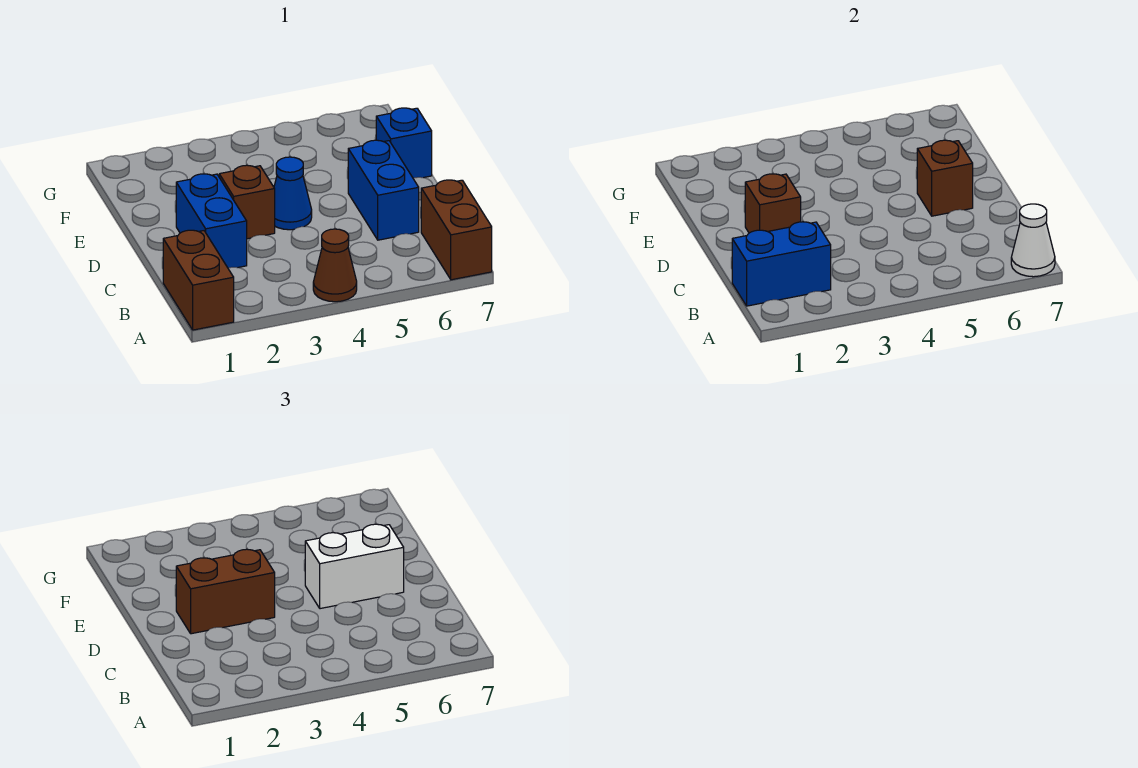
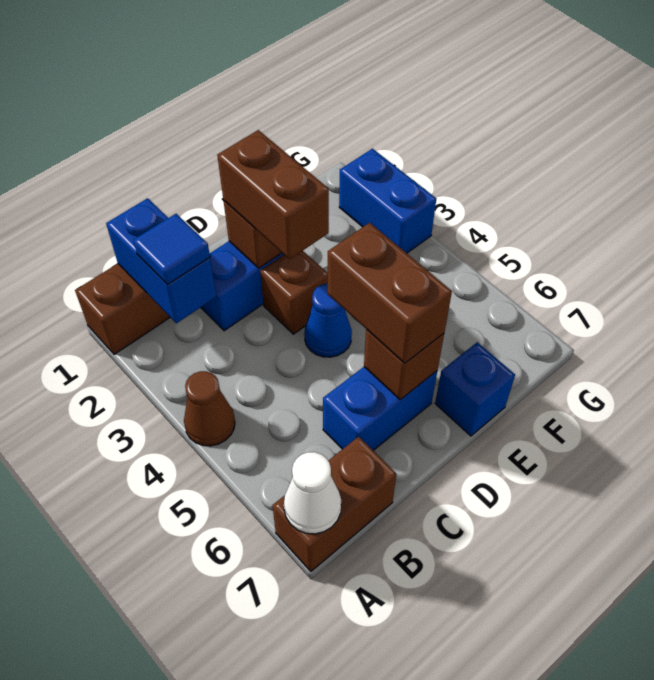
none -> blue 1x1 tile [133,214,210,285]
white 1x2 brick [305,524,404,609] -> brown 1x2 brick [328,223,452,363]
none -> blue 1x2 brick [339,149,436,253]

